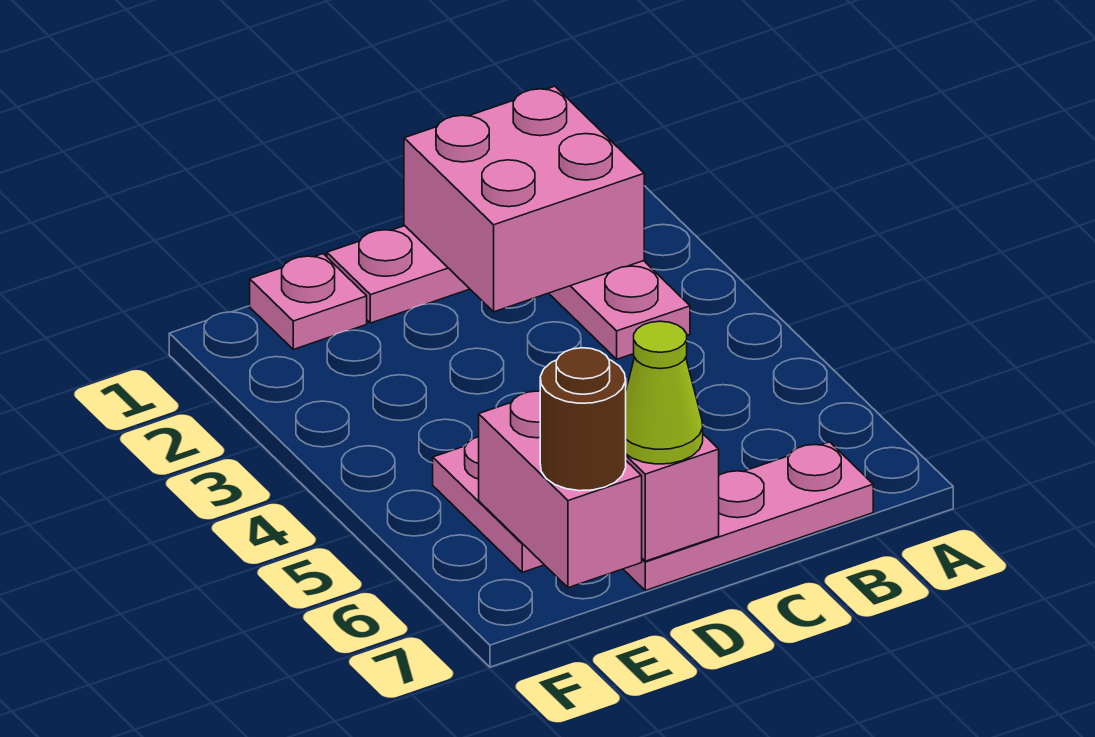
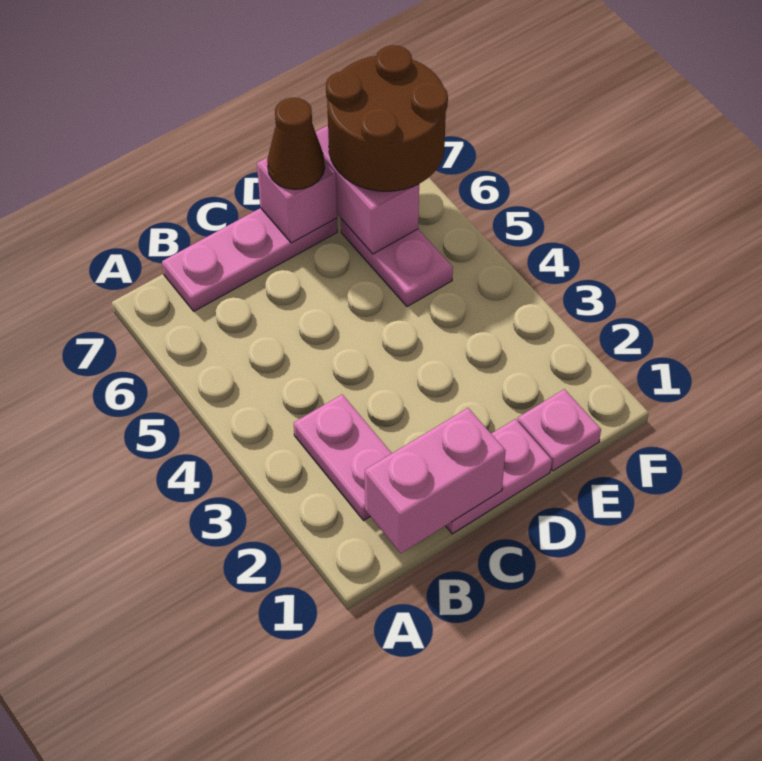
pink 2x2 brick [404,86,644,312] -> pink 1x2 brick [365,408,505,553]
lime 1x1 cone [626,321,703,464] -> brown 1x1 cone [267,98,325,190]
brown 1x1 round brick [540,348,626,491] -> brown 2x2 round brick [326,45,448,191]

